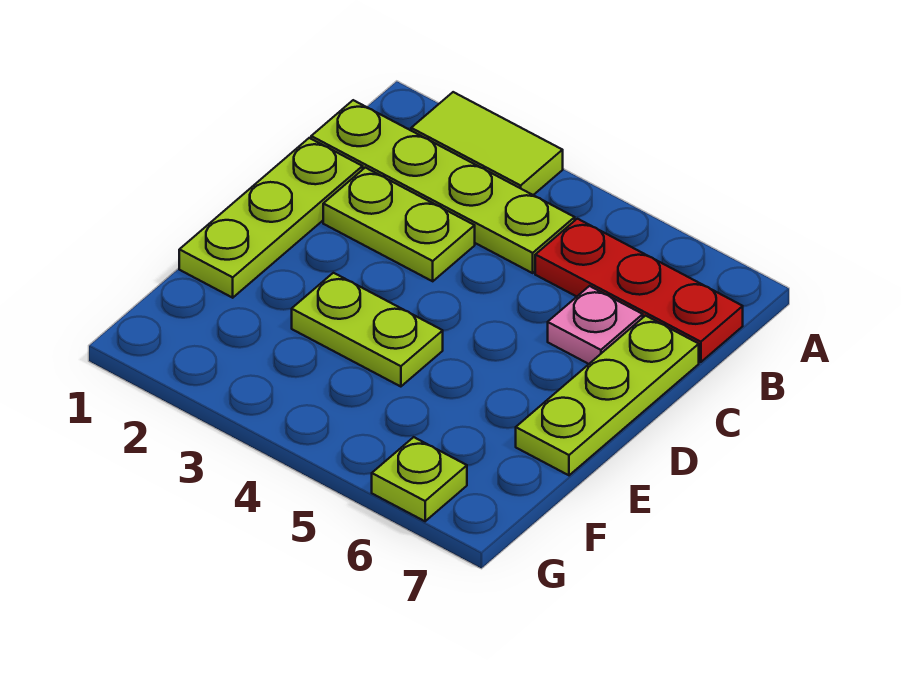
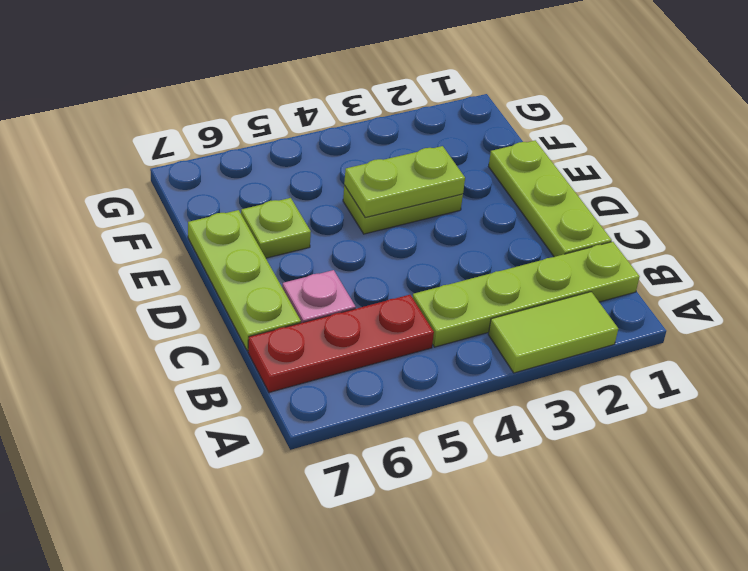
lime 1x2 plate [323,168,475,281] -> lime 1x2 plate moved to [344,146,465,218]
lime 1x1 plate [372,437,467,521] -> lime 1x1 plate moved to [241,198,311,258]

